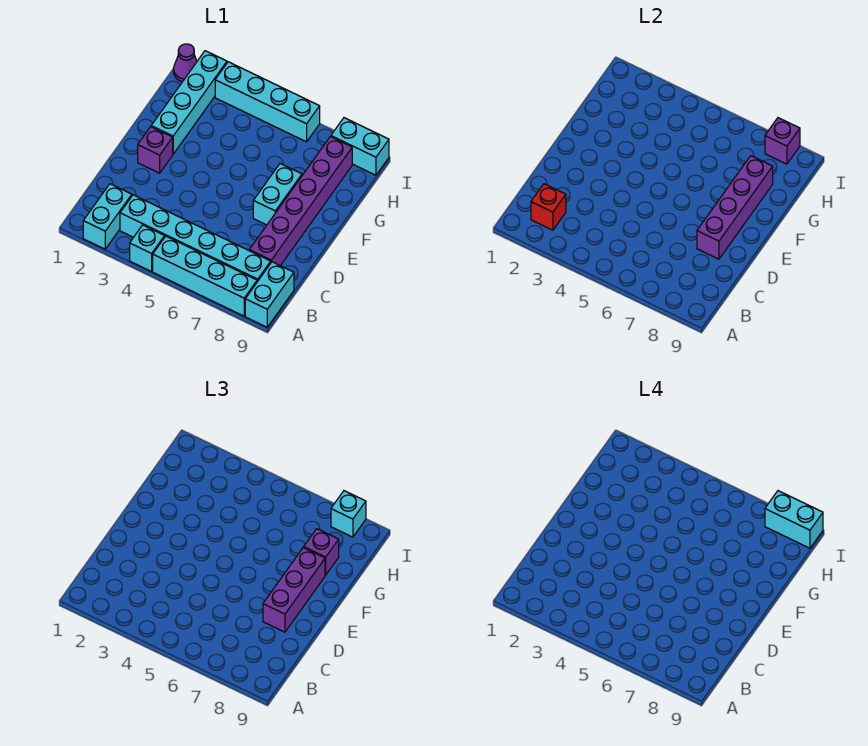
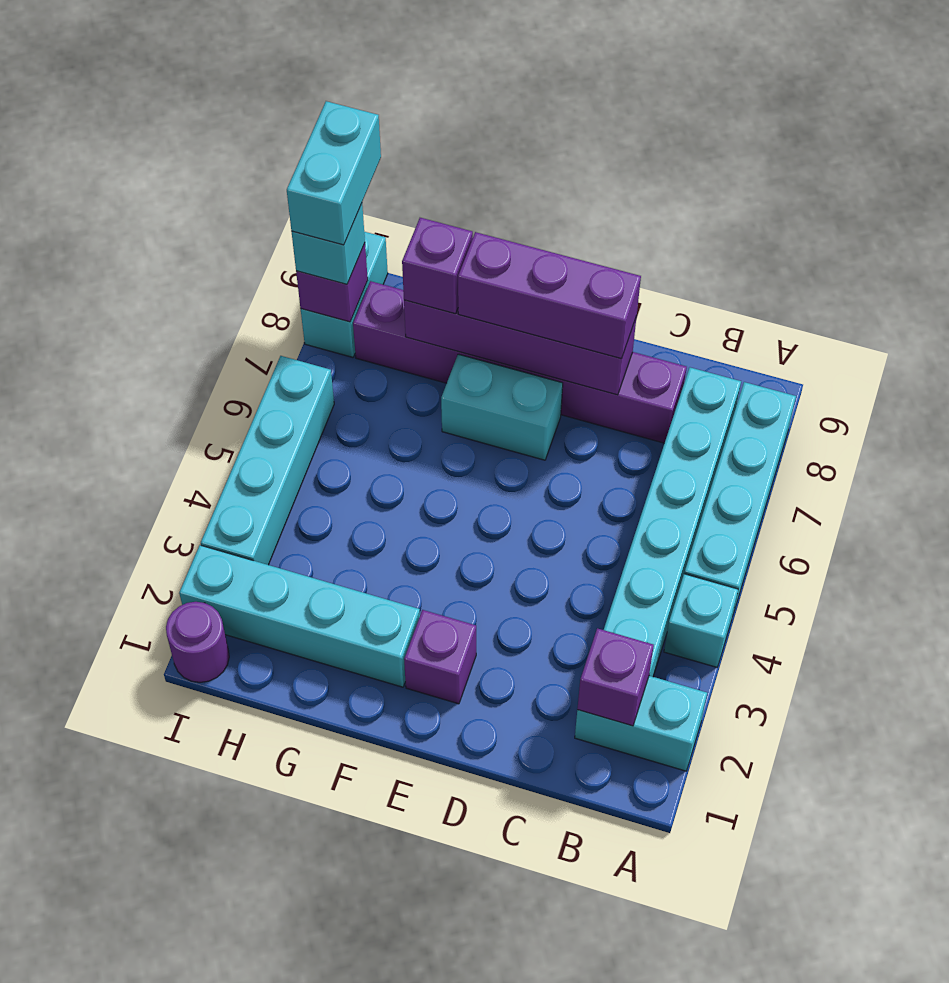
cyan 1x2 brick [245,262,294,327] -> none
red 1x1 brick [531,184,566,230] -> purple 1x1 brick [577,628,654,726]
purple 1x1 cone [174,44,197,82] -> purple 1x1 round brick [166,602,229,683]

